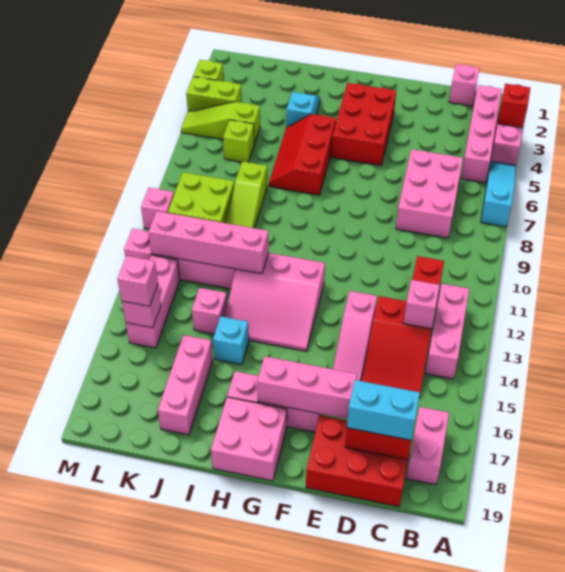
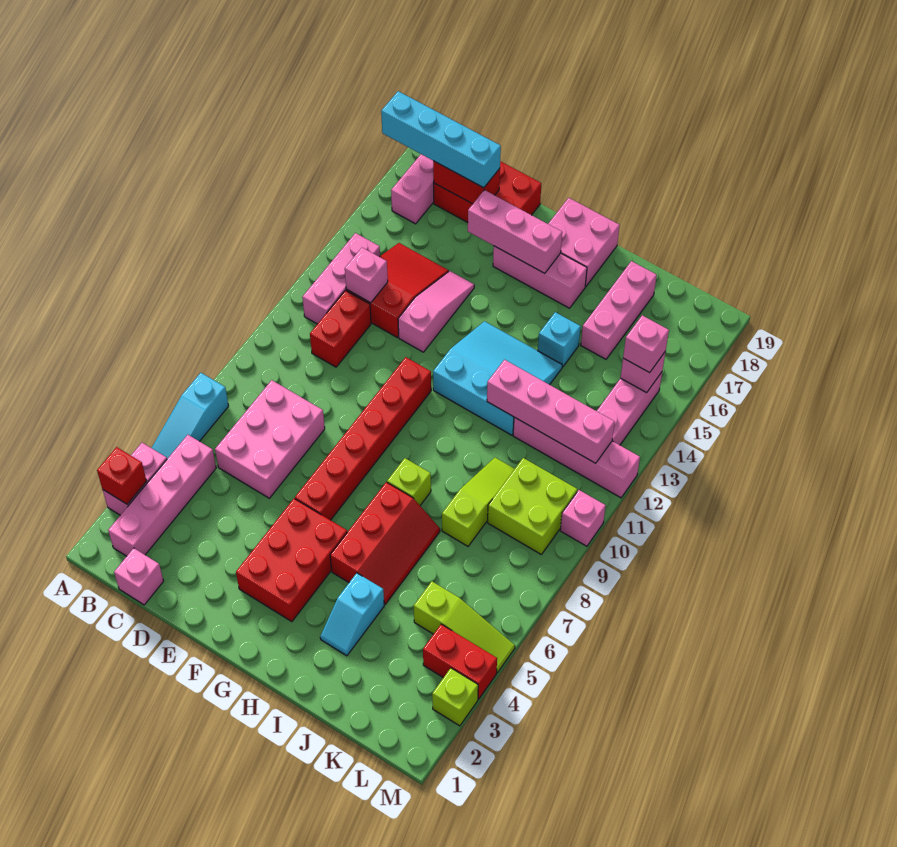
cyan 1x2 brick [347,380,420,440] -> cyan 1x4 brick [381,91,501,188]
none -> red 1x6 brick [295,357,431,520]
pink 3x3 slope [225,253,325,351] -> cyan 3x3 slope [433,321,562,435]
pink 1x1 brick [192,288,227,334] -> none
lime 1x1 brick [223,120,254,162] -> lime 1x1 brick moved to [387,458,431,505]
lime 1x2 brick [186,77,242,112] -> red 1x2 brick [423,624,497,699]

